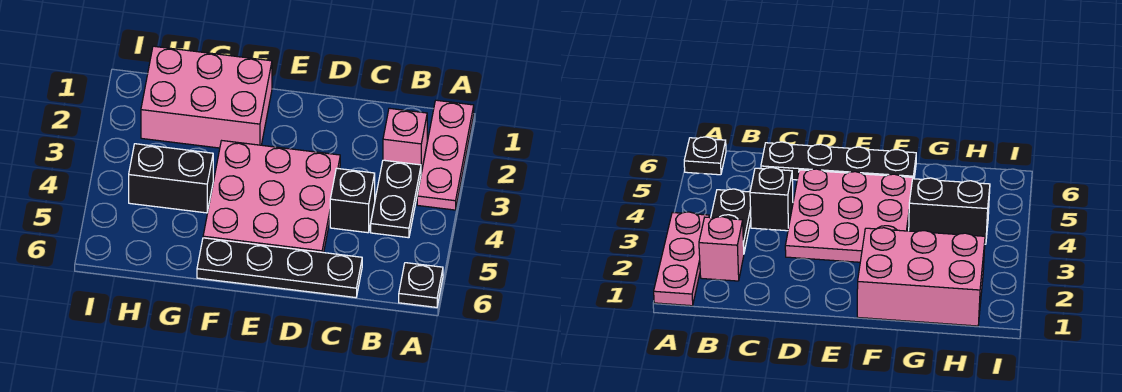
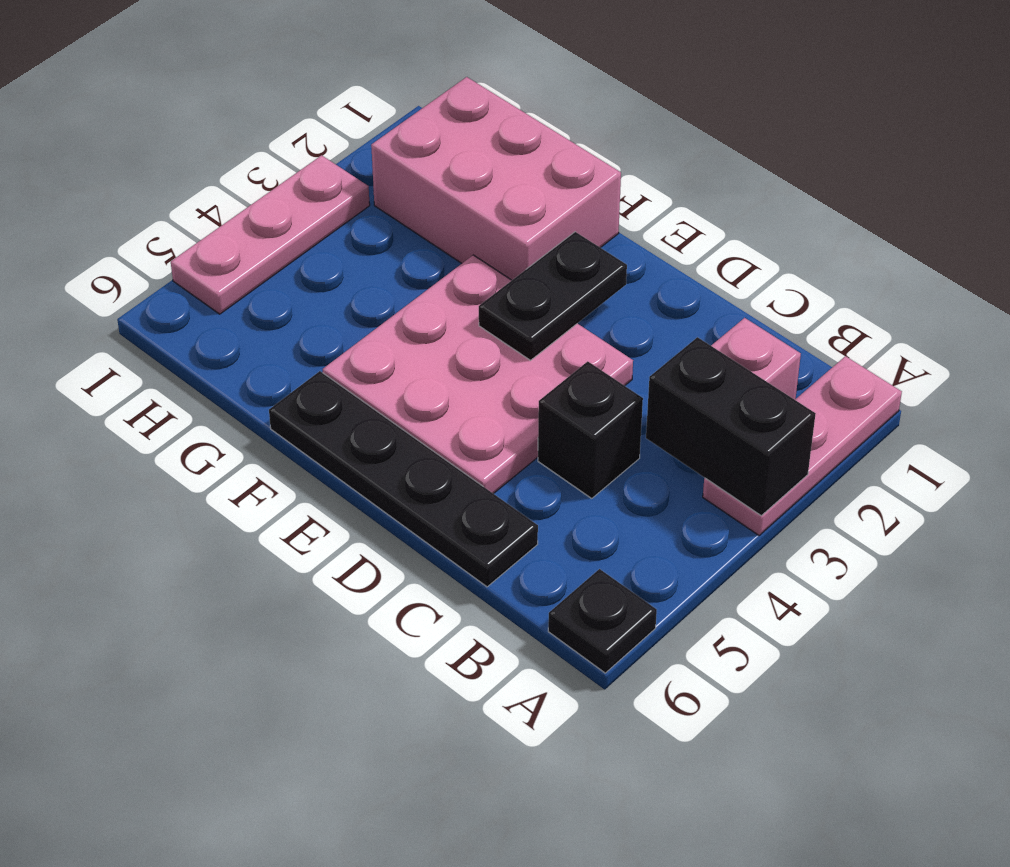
black 1x2 plate [371,160,421,238] -> black 1x2 plate moved to [479,232,627,360]
black 1x2 brick [129,144,213,213] -> black 1x2 brick moved to [646,337,816,515]
none -> pink 1x3 plate [171,155,370,314]

